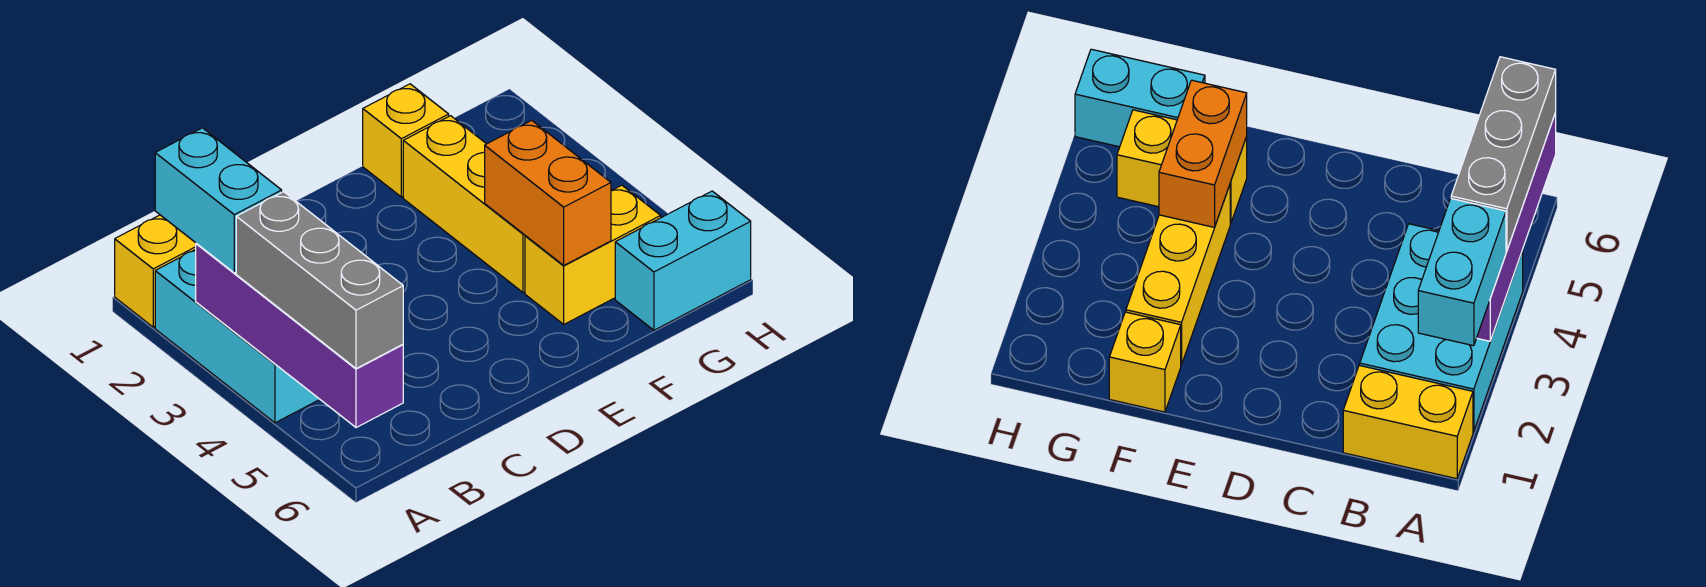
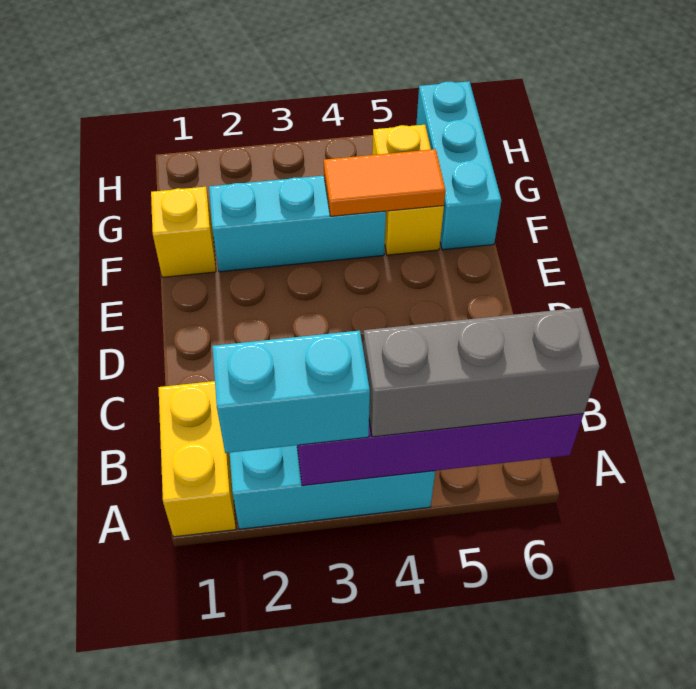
yellow 1x3 brick [403,116,525,293] -> cyan 1x3 brick [209,176,386,272]
orange 1x2 brick [485,120,611,265] -> orange 1x2 tile [324,149,446,216]
cyan 1x2 brick [615,191,751,330] -> cyan 1x3 brick [416,81,501,250]

